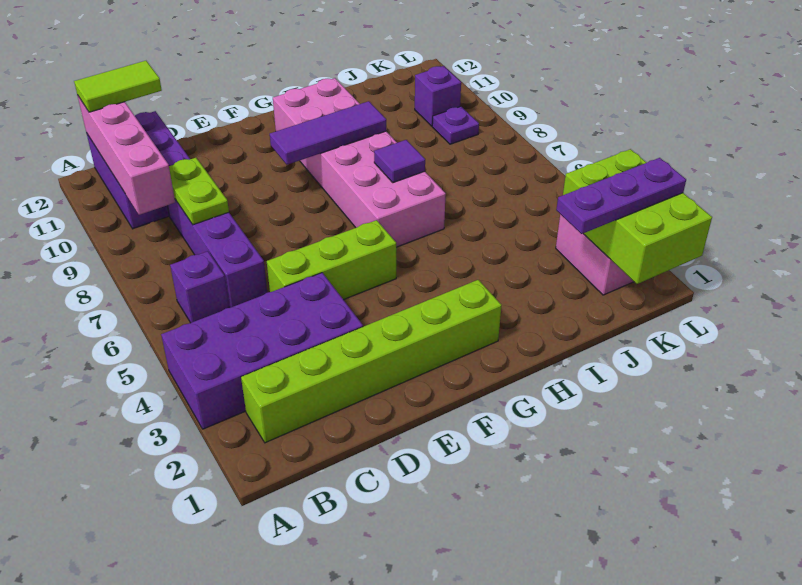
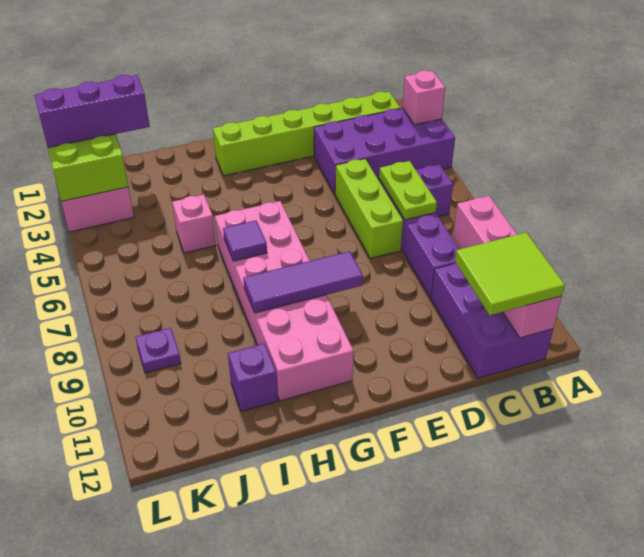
none -> pink 1x1 brick [402,71,445,125]
lime 1x2 tile [74,61,162,112] -> lime 2x2 tile [455,233,565,315]
lime 1x2 plate [169,158,229,225] -> lime 1x2 plate moved to [379,161,437,220]
lime 1x3 brick [267,220,396,300] -> lime 1x3 brick turned to [335,159,403,258]
none -> pink 1x1 brick [172,195,216,253]
purple 1x3 plate [556,158,686,234] -> purple 1x3 brick [35,75,150,148]
purple 1x1 brick [415,66,461,126] -> purple 1x1 brick moved to [228,343,278,412]

